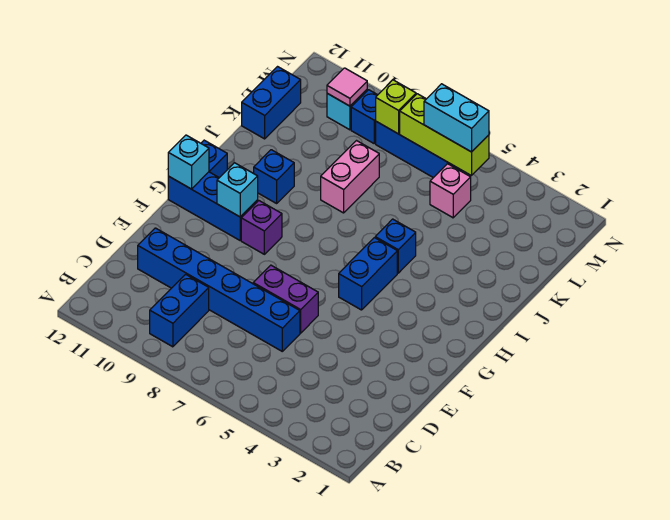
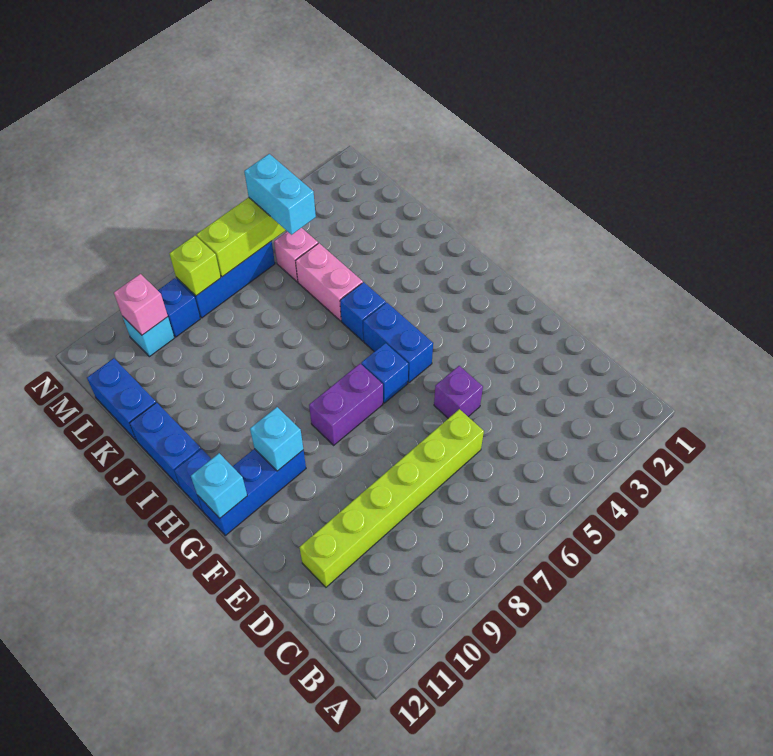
blue 1x2 brick [150,274,209,347] -> blue 1x2 brick moved to [130,402,201,487]
blue 1x6 brick [138,228,300,351] -> lime 1x6 brick [299,409,484,587]
purple 1x2 brick [253,265,318,333] -> purple 1x2 brick moved to [309,364,383,445]
purple 1x1 brick [241,201,282,254] -> purple 1x1 brick moved to [434,366,483,418]
blue 1x1 brick [254,150,294,203] -> blue 1x1 brick moved to [361,343,408,403]
pink 1x2 brick [321,141,379,213] -> pink 1x2 brick moved to [296,243,363,321]
cyan 1x2 brick [424,84,489,152] -> cyan 1x2 brick turned to [244,154,316,235]
pink 1x1 tile [327,68,367,106] -> pink 1x1 brick [114,274,168,335]

